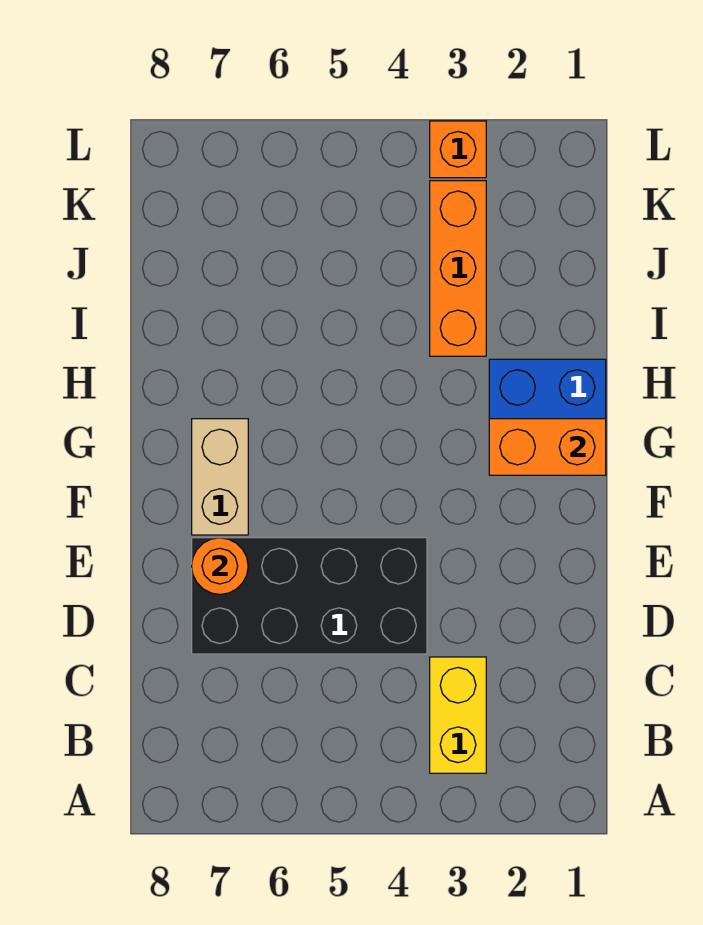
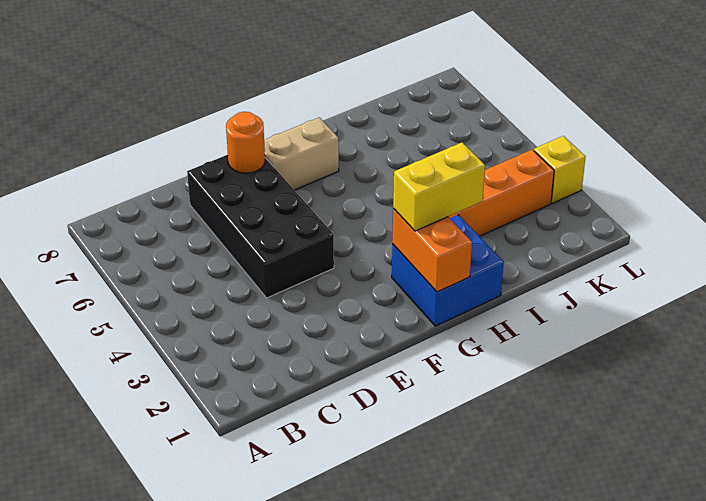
yellow 1x2 brick [430,657,486,773] -> yellow 1x2 brick moved to [393,143,485,231]
orange 1x1 brick [430,121,486,178] -> yellow 1x1 brick [534,136,585,203]

